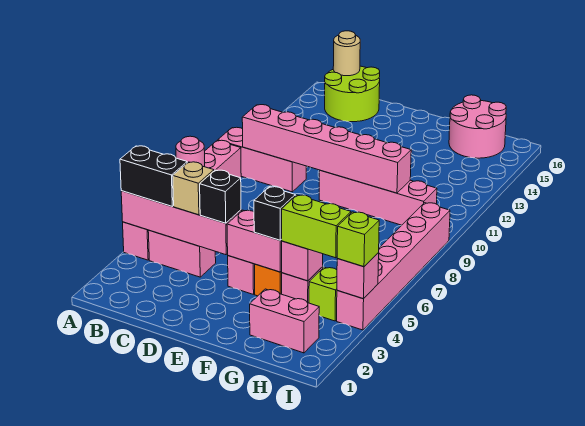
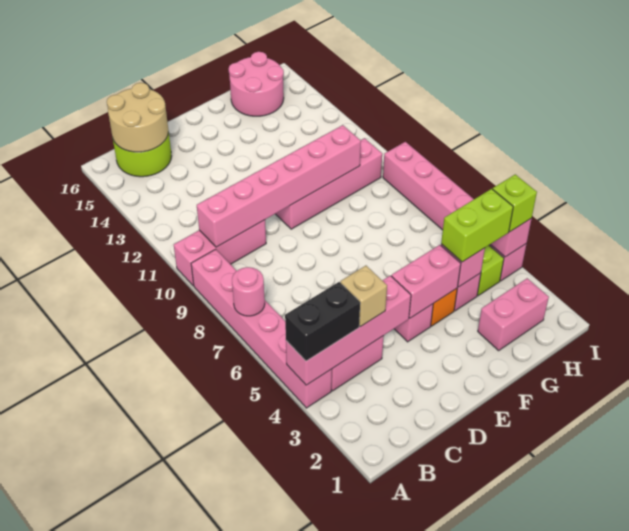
tan 1x1 round brick [333,31,360,76] -> tan 2x2 round brick [107,83,168,152]
black 1x1 brick [200,170,241,223] -> none
black 1x1 brick [254,187,295,240] -> none

